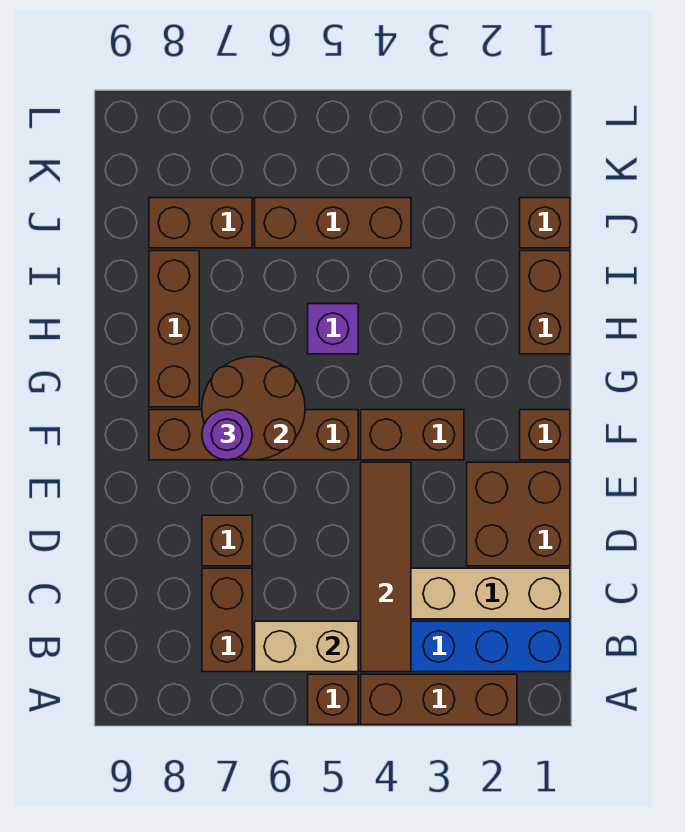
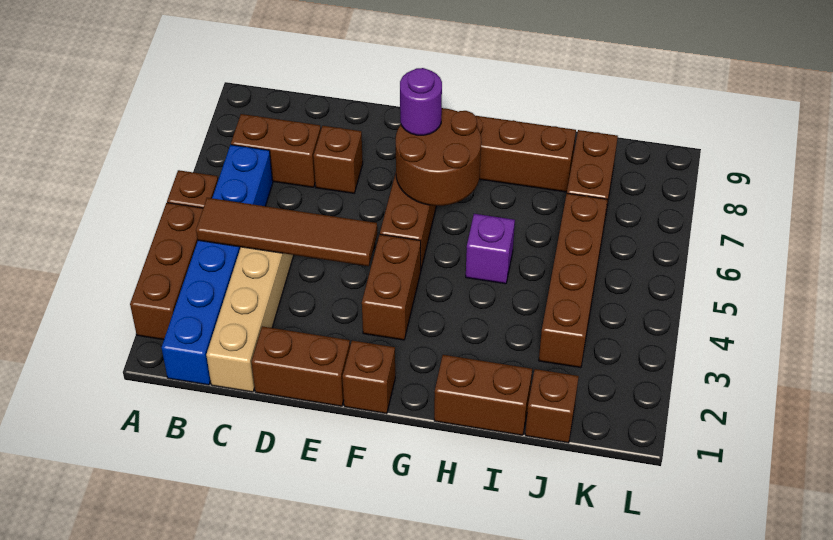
tan 1x2 brick [255,621,358,672] -> none
brown 2x2 brick [467,462,570,566] -> brown 1x2 brick [252,326,350,406]
brown 1x3 brick [255,198,411,248] -> brown 1x4 brick [539,193,607,368]

